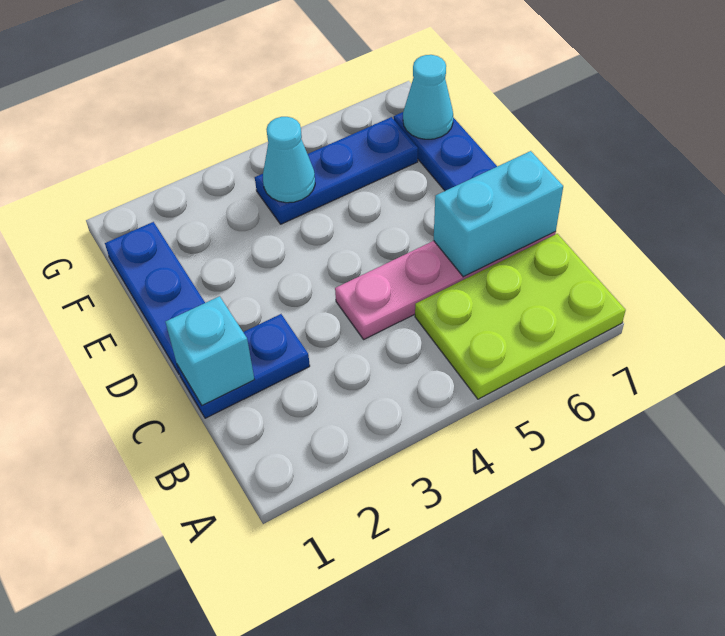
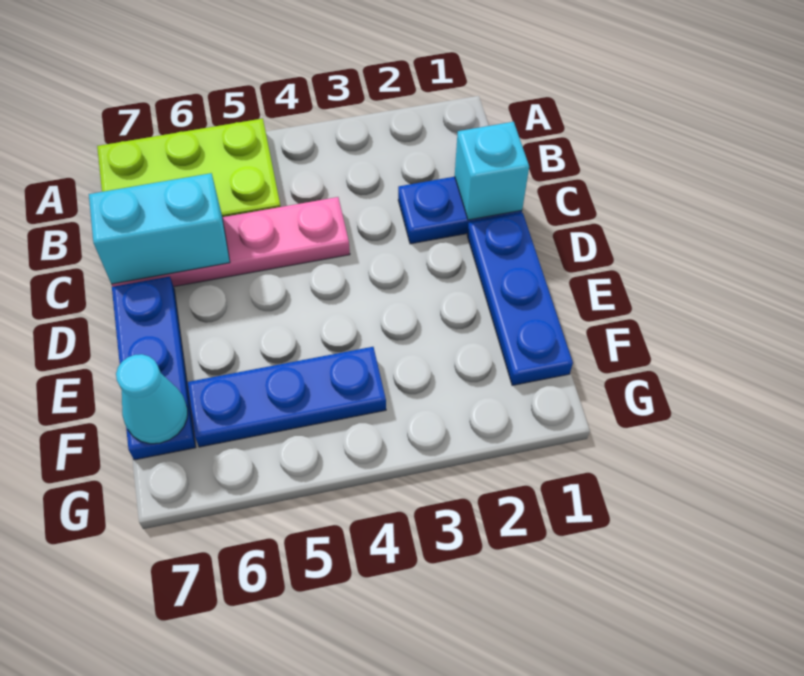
cyan 1x1 cone [263,117,315,203] -> none

